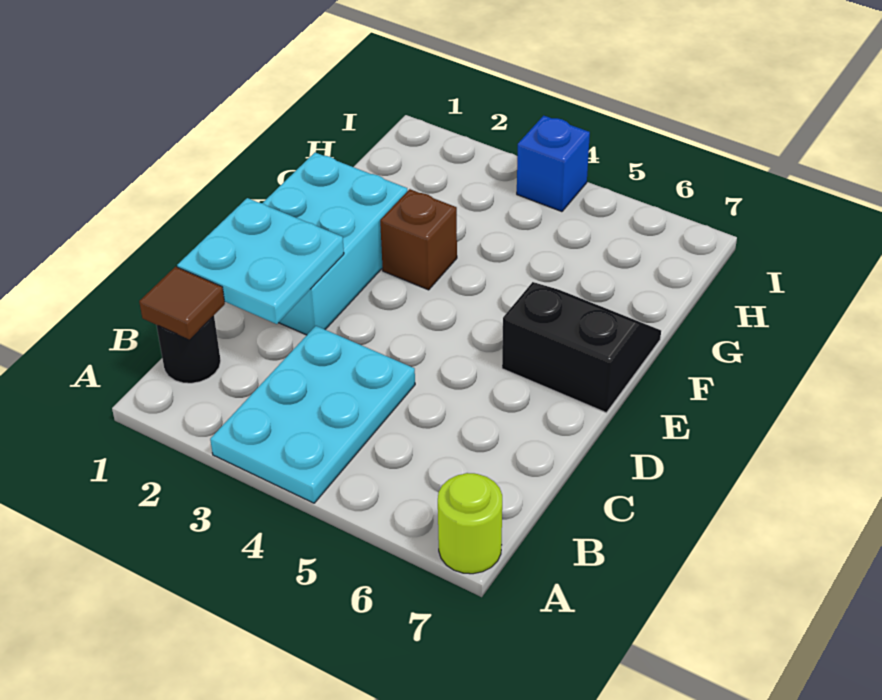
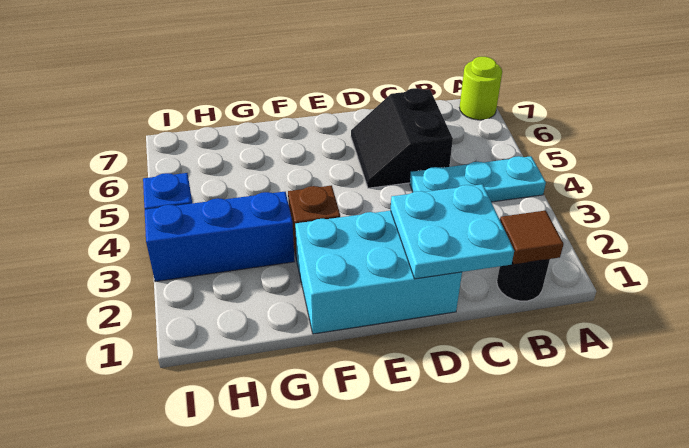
cyan 2x3 plate [210,326,415,503] -> cyan 1x3 plate [410,156,546,202]
black 2x2 slope [502,282,661,413] -> black 2x2 slope moved to [351,88,453,188]
none -> blue 1x3 brick [145,192,295,282]

